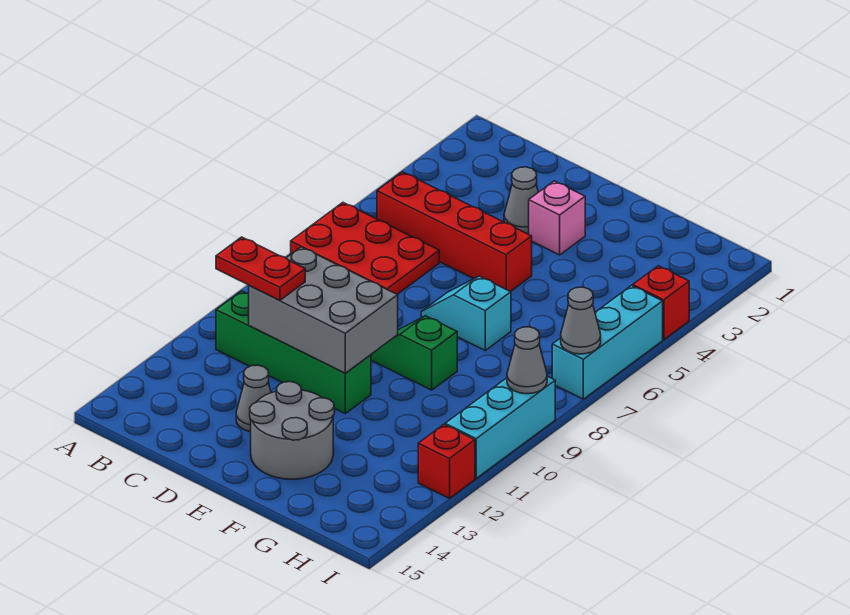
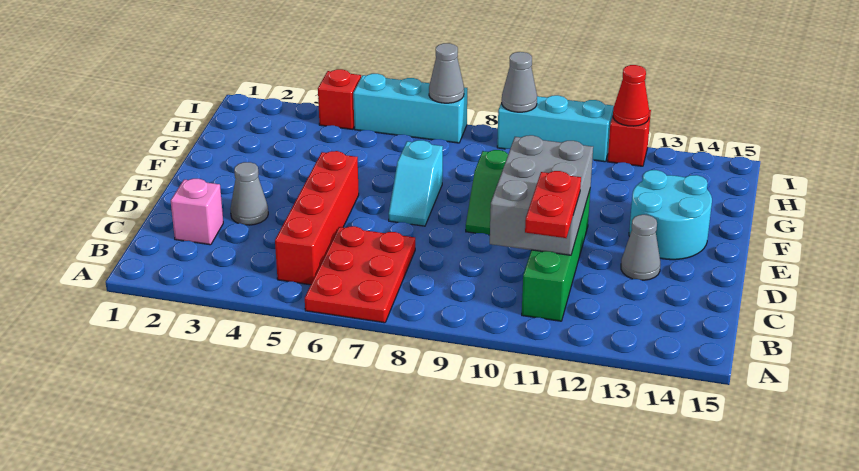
pink 1x1 brick [529,181,585,255] -> pink 1x1 brick moved to [171,179,223,245]
grey 2x2 round brick [250,382,334,479] -> cyan 2x2 round brick [629,170,712,260]
none -> red 1x1 cone [613,65,649,126]

